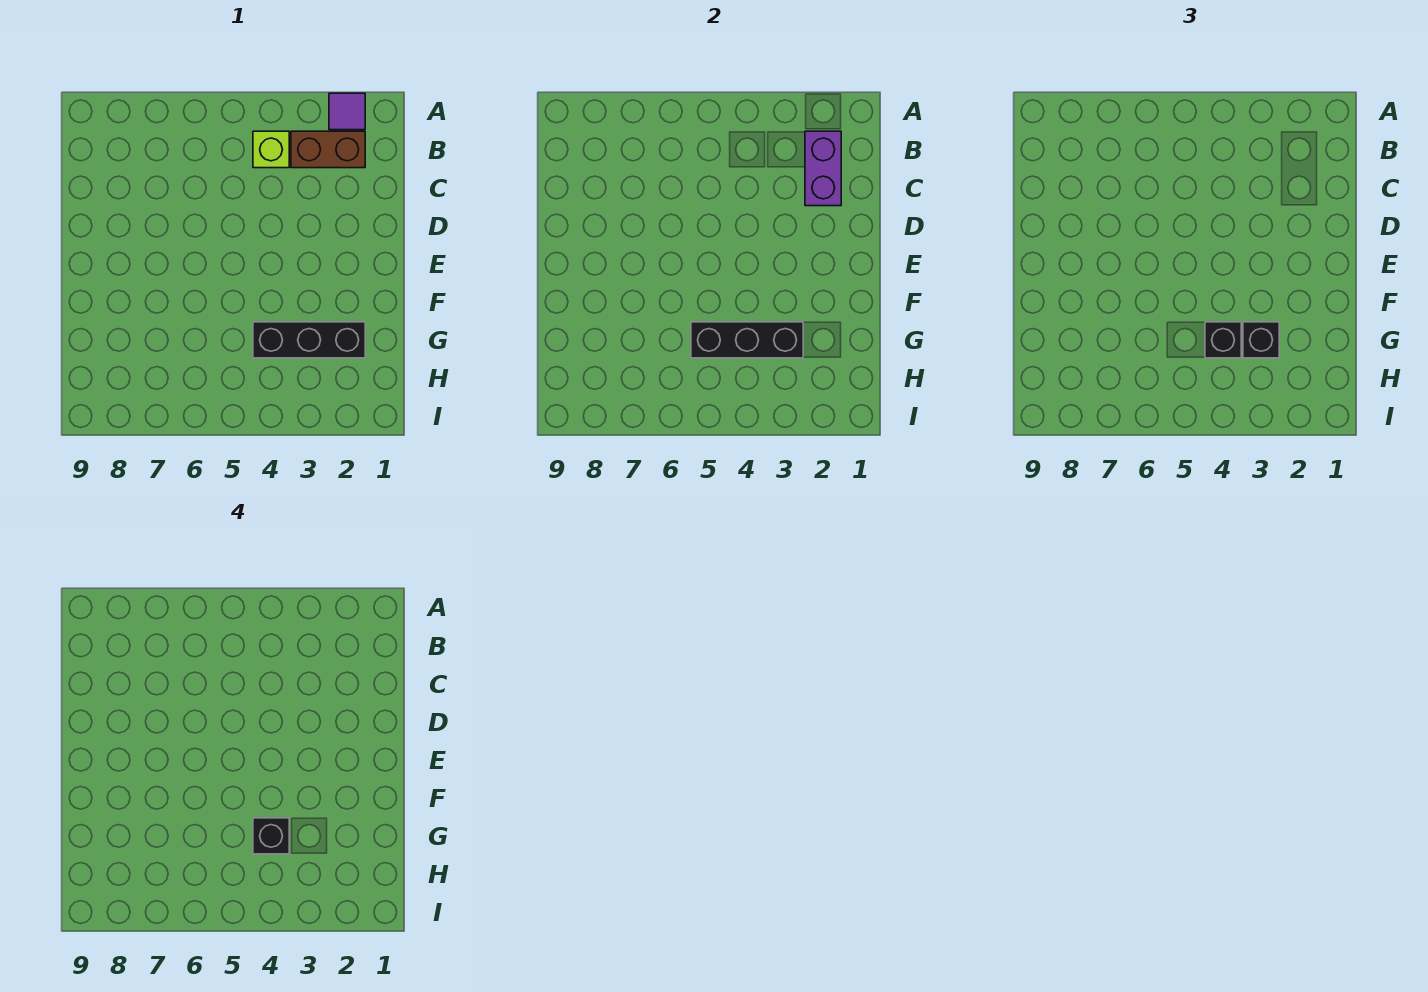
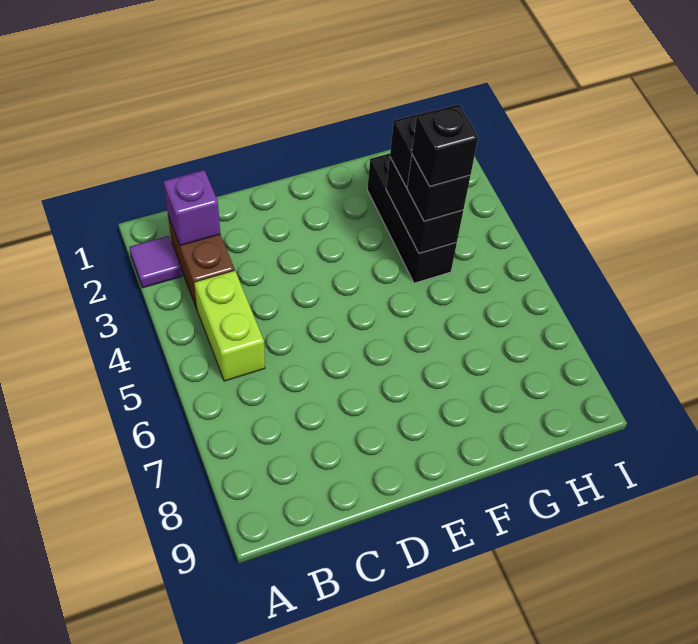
purple 1x2 brick [805,131,841,206] -> purple 1x1 brick [163,170,220,246]
lime 1x1 brick [253,131,289,168] -> lime 1x2 brick [194,271,265,381]
black 1x3 brick [691,322,803,358] -> black 1x2 brick [386,158,463,253]

